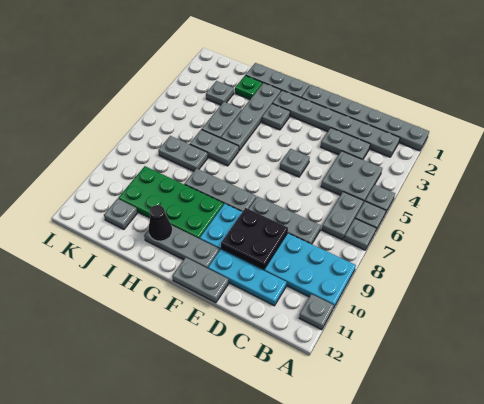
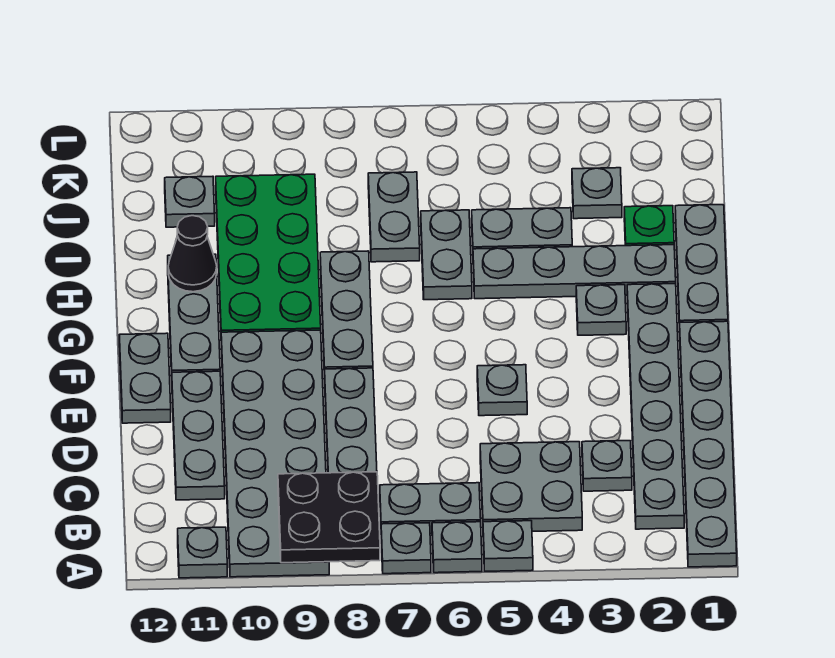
cyan 2x6 plate [200,204,356,307] -> grey 2x6 plate [221,330,329,577]
grey 1x2 plate [321,128,370,160] -> grey 1x1 plate [582,441,632,491]
cyan 1x3 plate [208,249,287,306] -> grey 1x3 plate [172,371,225,500]
black 2x2 plate [221,208,288,269] -> black 2x2 plate moved to [278,472,380,563]

